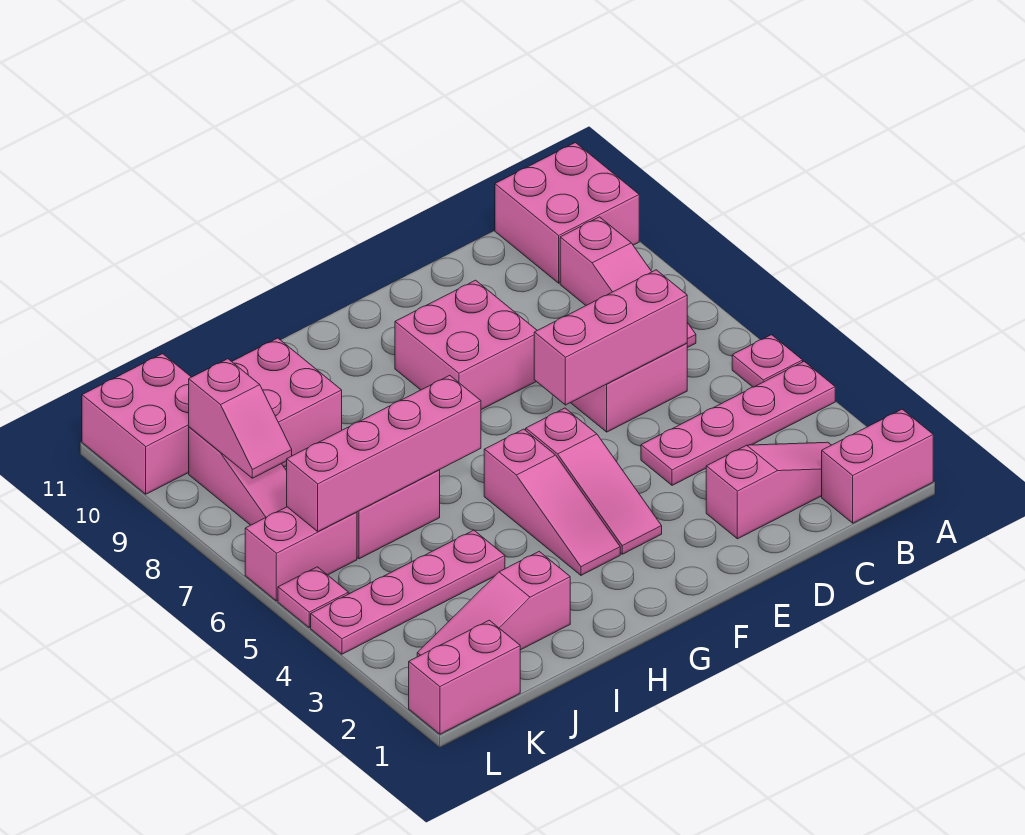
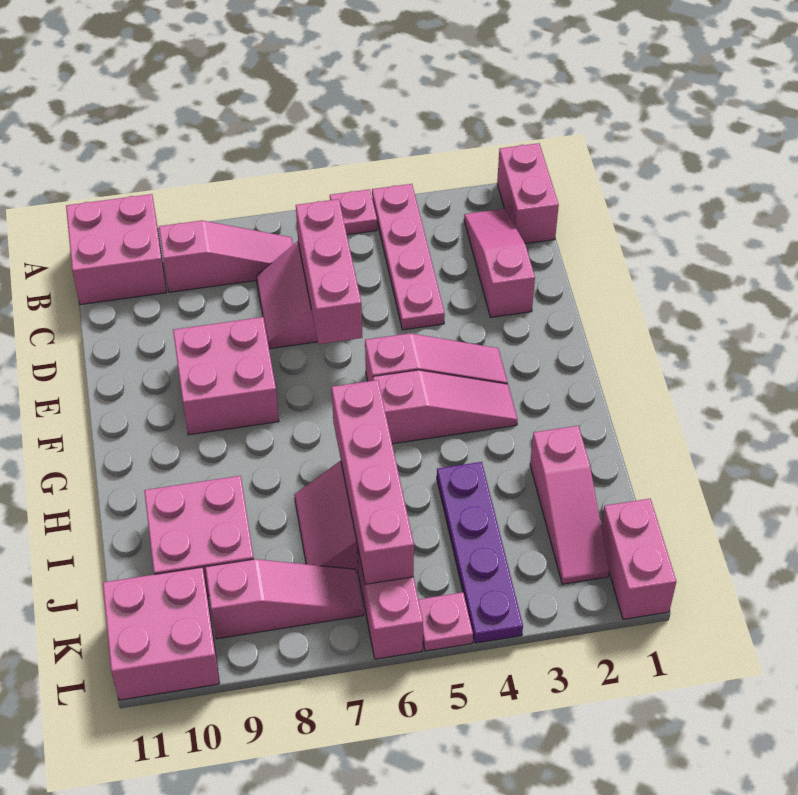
pink 1x4 plate [311,530,505,654] -> purple 1x4 plate [437,462,523,643]
pink 1x2 slope [189,359,292,478] -> none

